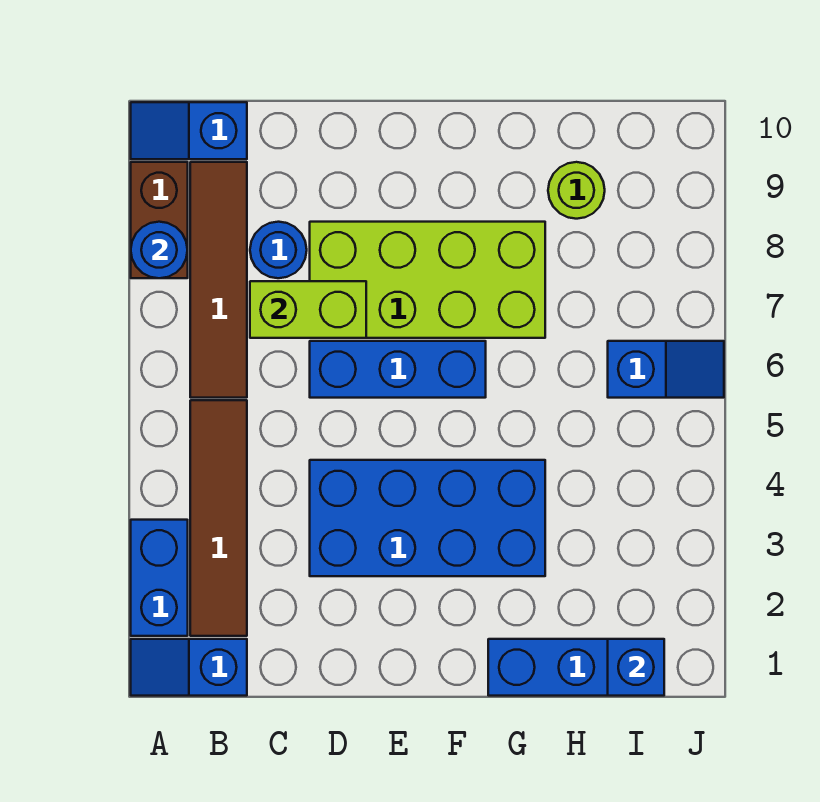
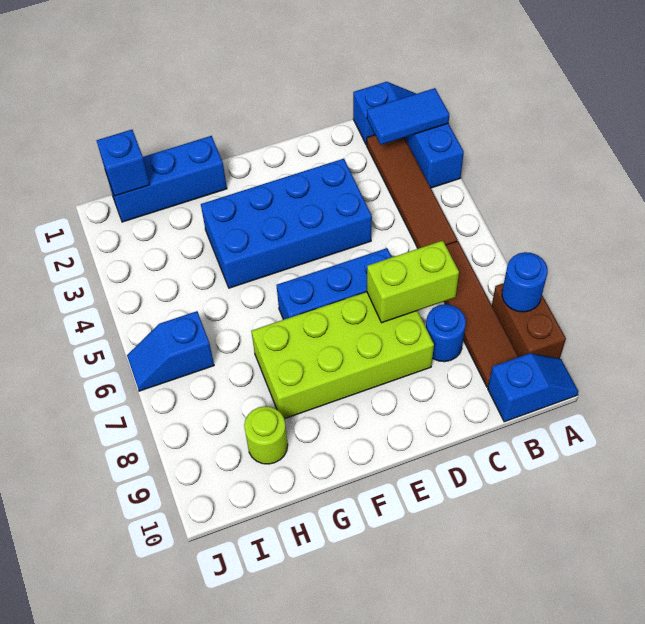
none -> blue 1x2 tile [367,88,449,145]

